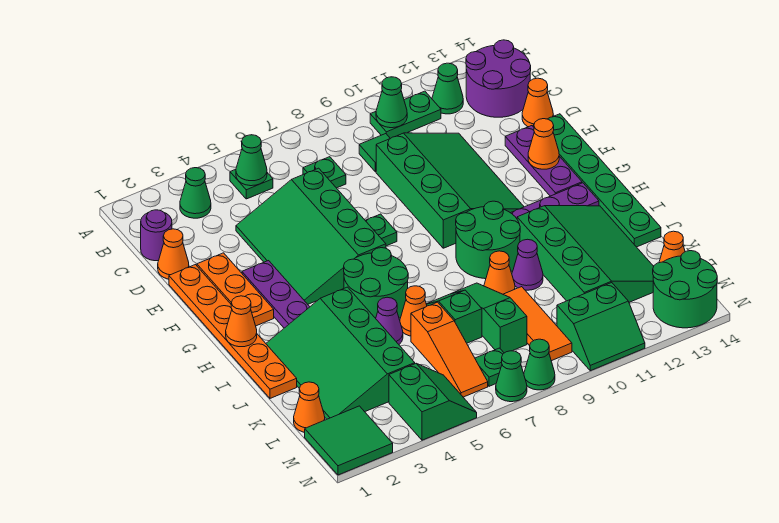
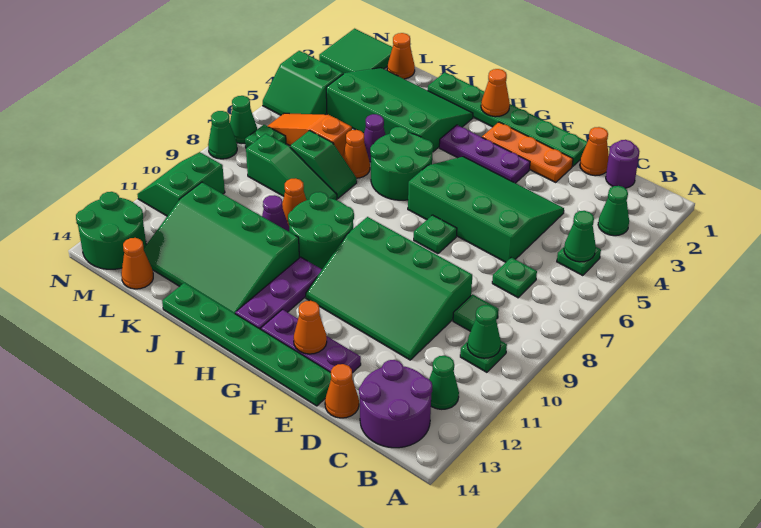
green 1x2 plate [370,91,441,139] -> green 1x1 plate [460,341,507,372]
orange 1x6 plate [169,265,297,398] -> green 1x6 plate [428,72,587,167]
orange 1x3 tile [503,287,572,361] -> none

